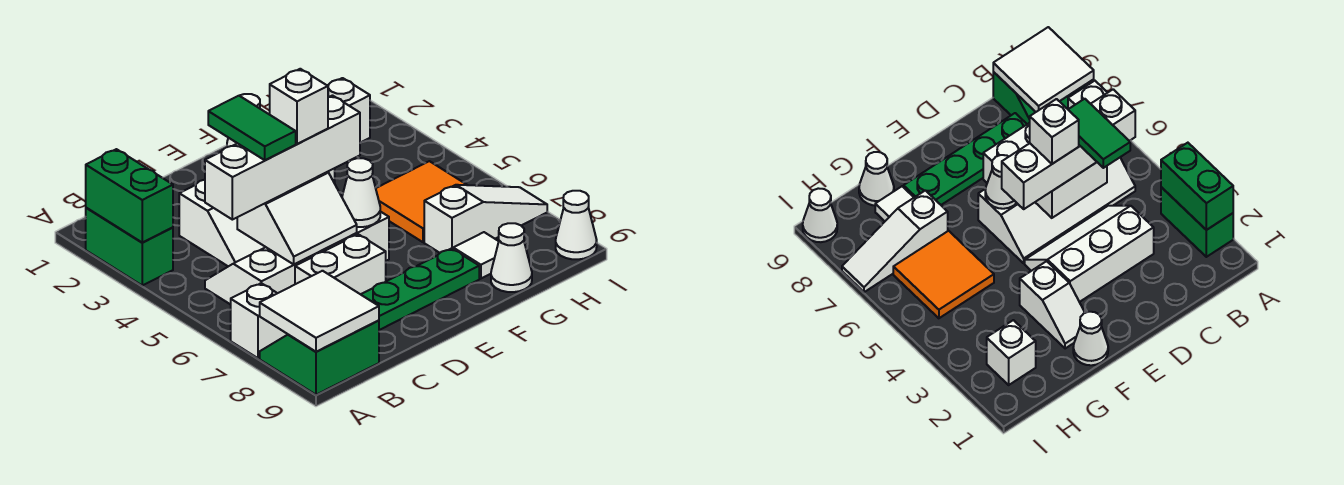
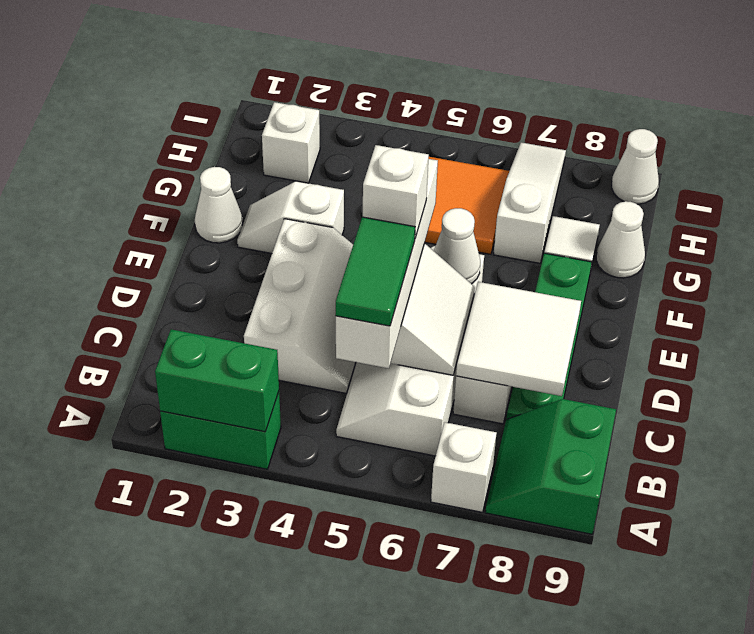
white 2x2 tile [260,271,379,352] -> white 2x2 tile moved to [456,282,581,396]
green 1x2 tile [208,96,296,160] -> green 1x2 tile turned to [336,217,415,326]

